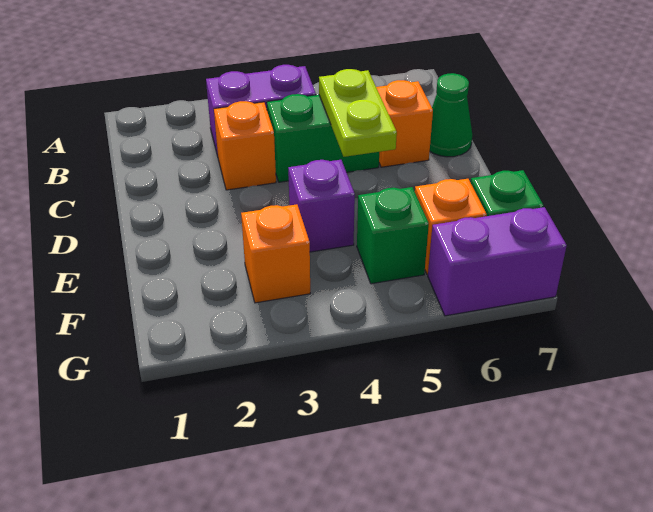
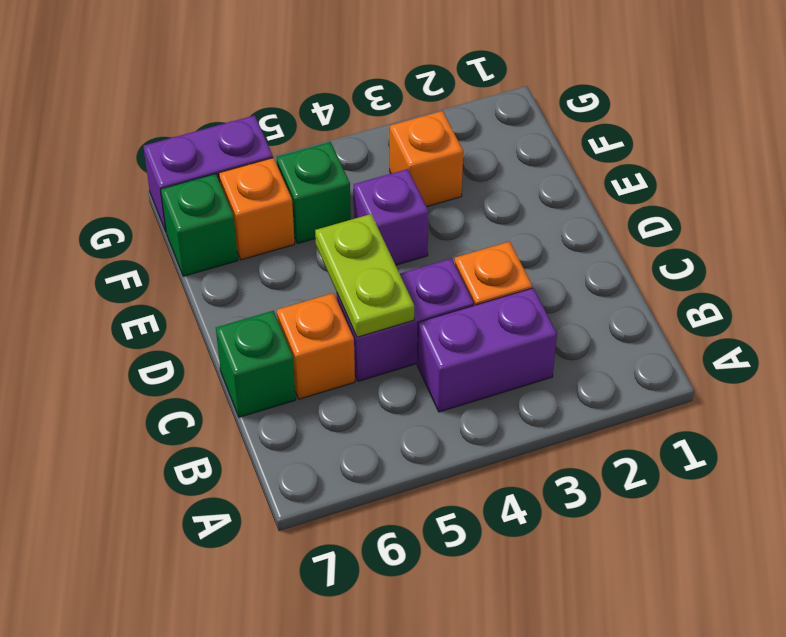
green 1x2 brick [267,94,379,182] -> purple 1x2 brick [337,258,474,381]
green 1x1 cone [430,73,472,157] -> green 1x1 brick [216,311,296,417]

